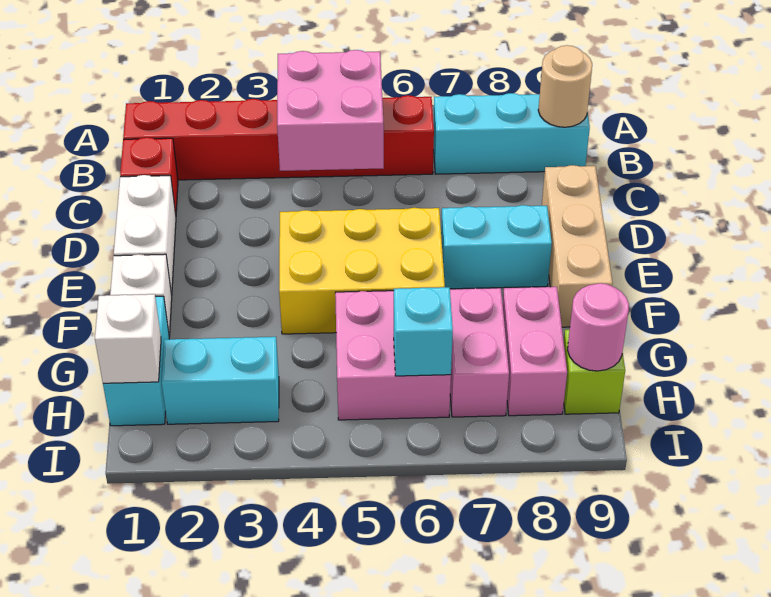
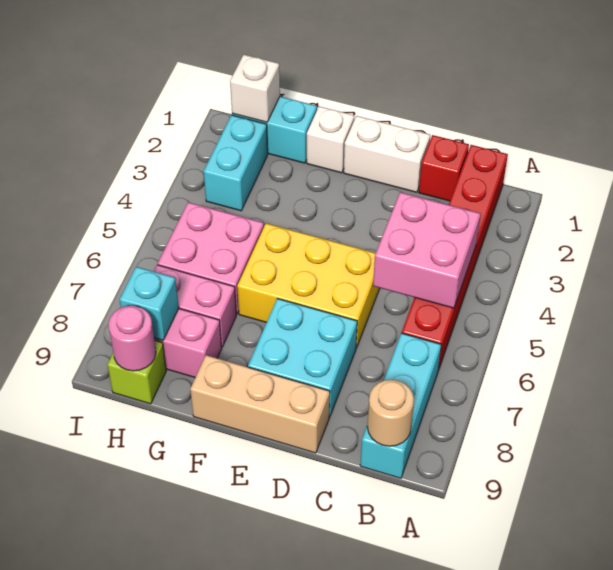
yellow 2x3 brick [279,208,445,334] -> yellow 2x3 brick turned to [237,223,380,348]
cyan 1x2 brick [441,205,552,289] -> cyan 2x2 brick [248,299,357,417]
cyan 1x1 brick [394,287,453,376] -> cyan 1x1 brick moved to [120,267,179,340]

